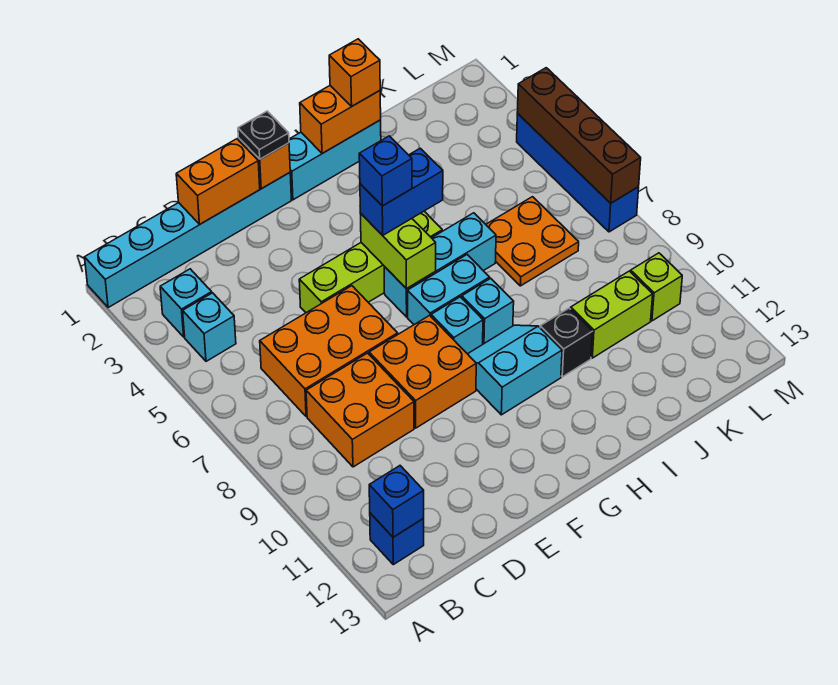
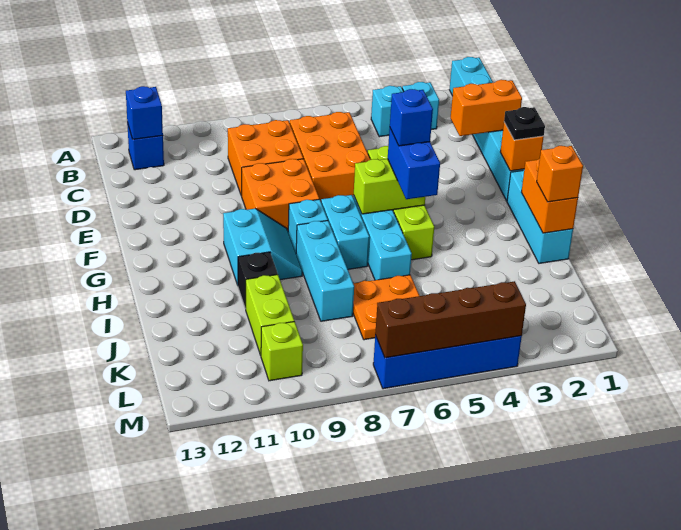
orange 1x2 brick [176,139,260,224] -> orange 1x2 brick turned to [450,80,522,136]
cyan 1x1 brick [462,278,514,344] -> cyan 1x3 brick [296,221,354,321]

